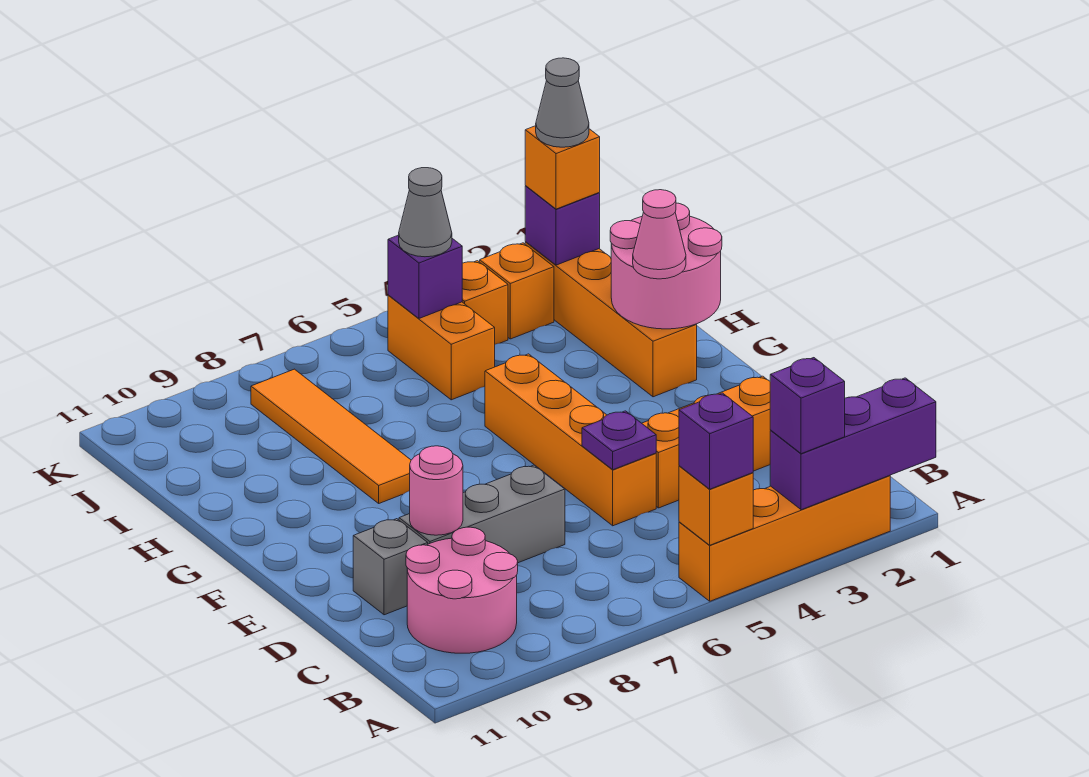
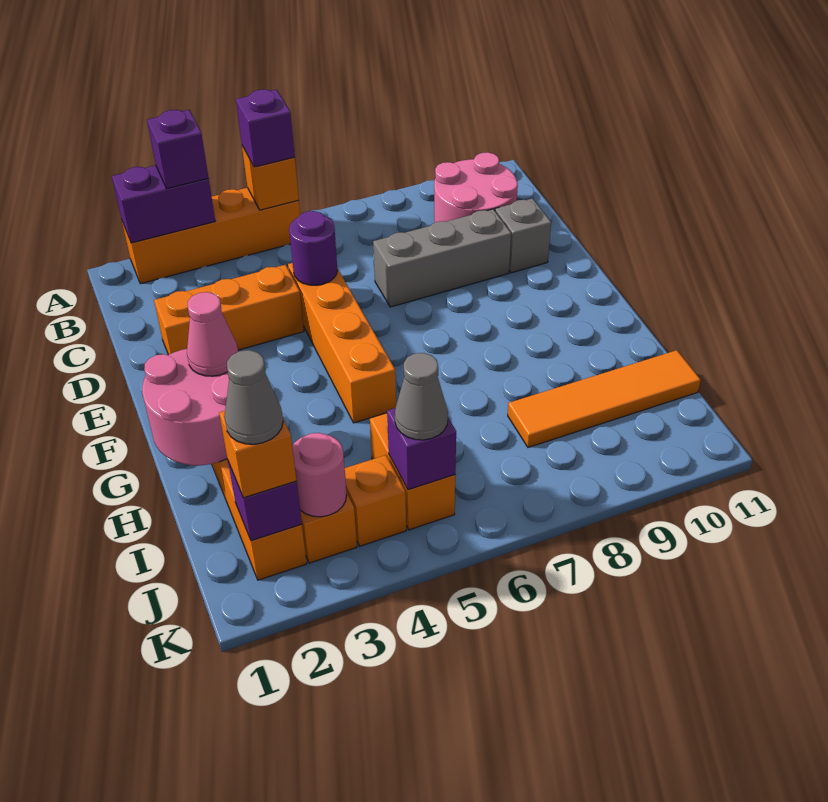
purple 1x3 brick [770,378,936,510] -> purple 1x2 brick [112,165,215,243]
purple 1x1 plate [582,411,656,470] -> purple 1x1 round brick [289,211,337,285]
pink 1x1 round brick [410,446,463,535] -> pink 1x1 round brick moved to [292,433,347,517]
orange 1x4 tile [251,369,411,503] -> orange 1x4 tile turned to [508,350,701,447]

